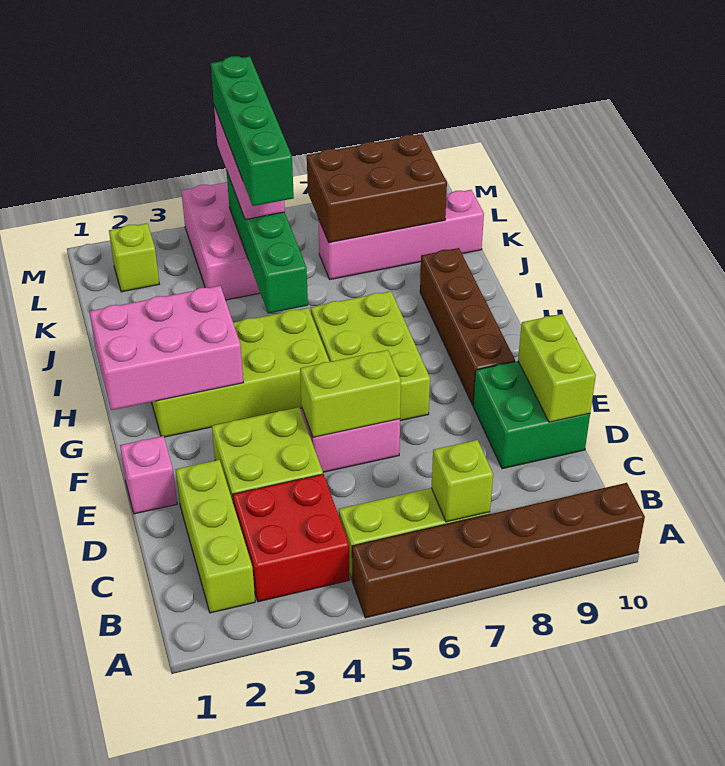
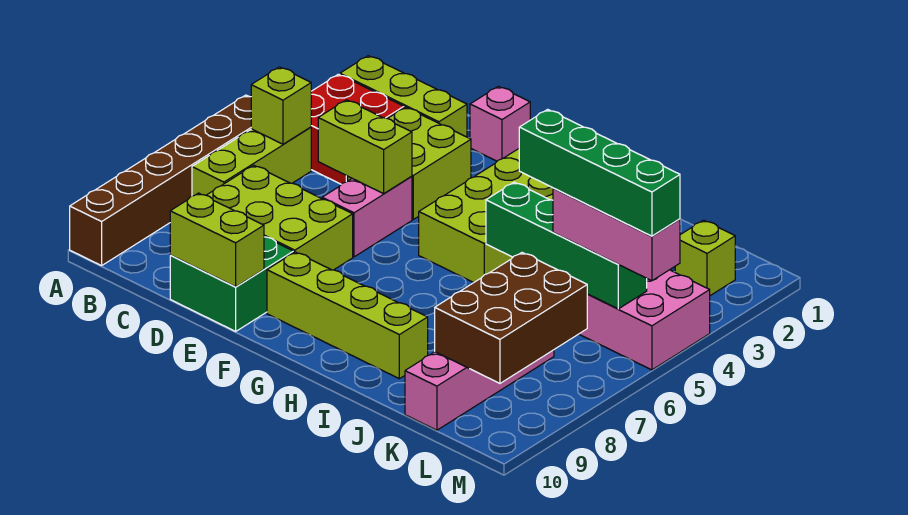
lime 1x1 brick [431,440,493,522] -> lime 1x1 brick moved to [251,67,311,144]
lime 1x2 brick [300,350,401,437] -> lime 1x2 brick turned to [318,100,412,194]
lime 2x3 brick [310,291,430,421] -> lime 2x3 brick moved to [206,165,353,270]
brown 1x4 brick [420,248,515,405] -> lime 1x4 brick [267,252,428,379]
pink 2x3 brick [89,286,243,410] -> none

